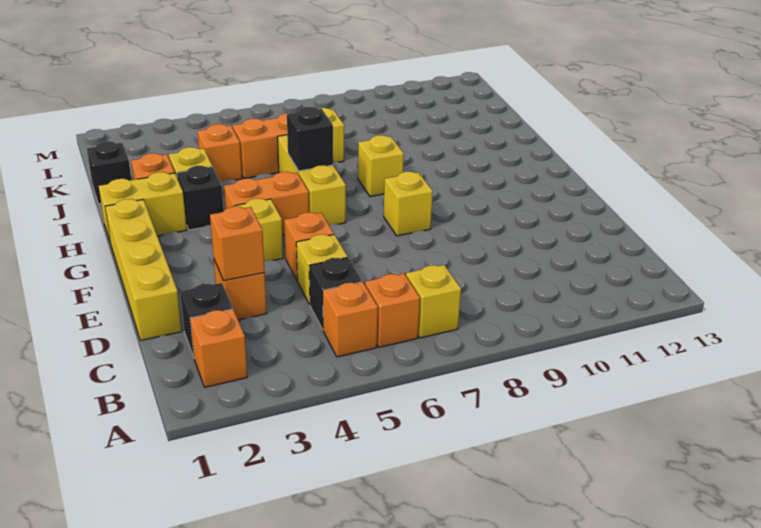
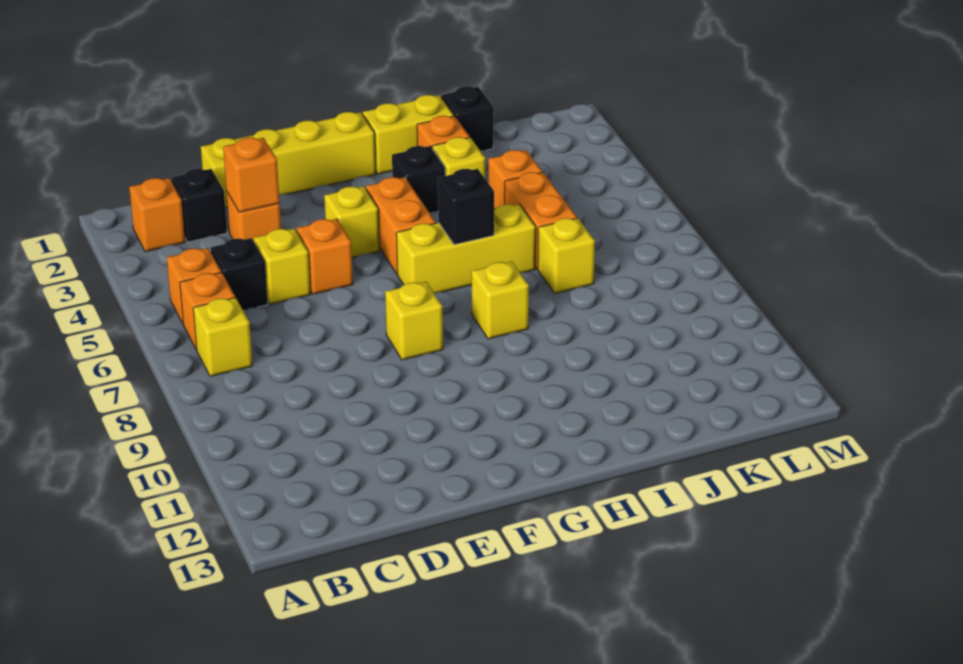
yellow 1x2 brick [99,172,187,241] -> yellow 1x2 brick turned to [363,95,454,174]

